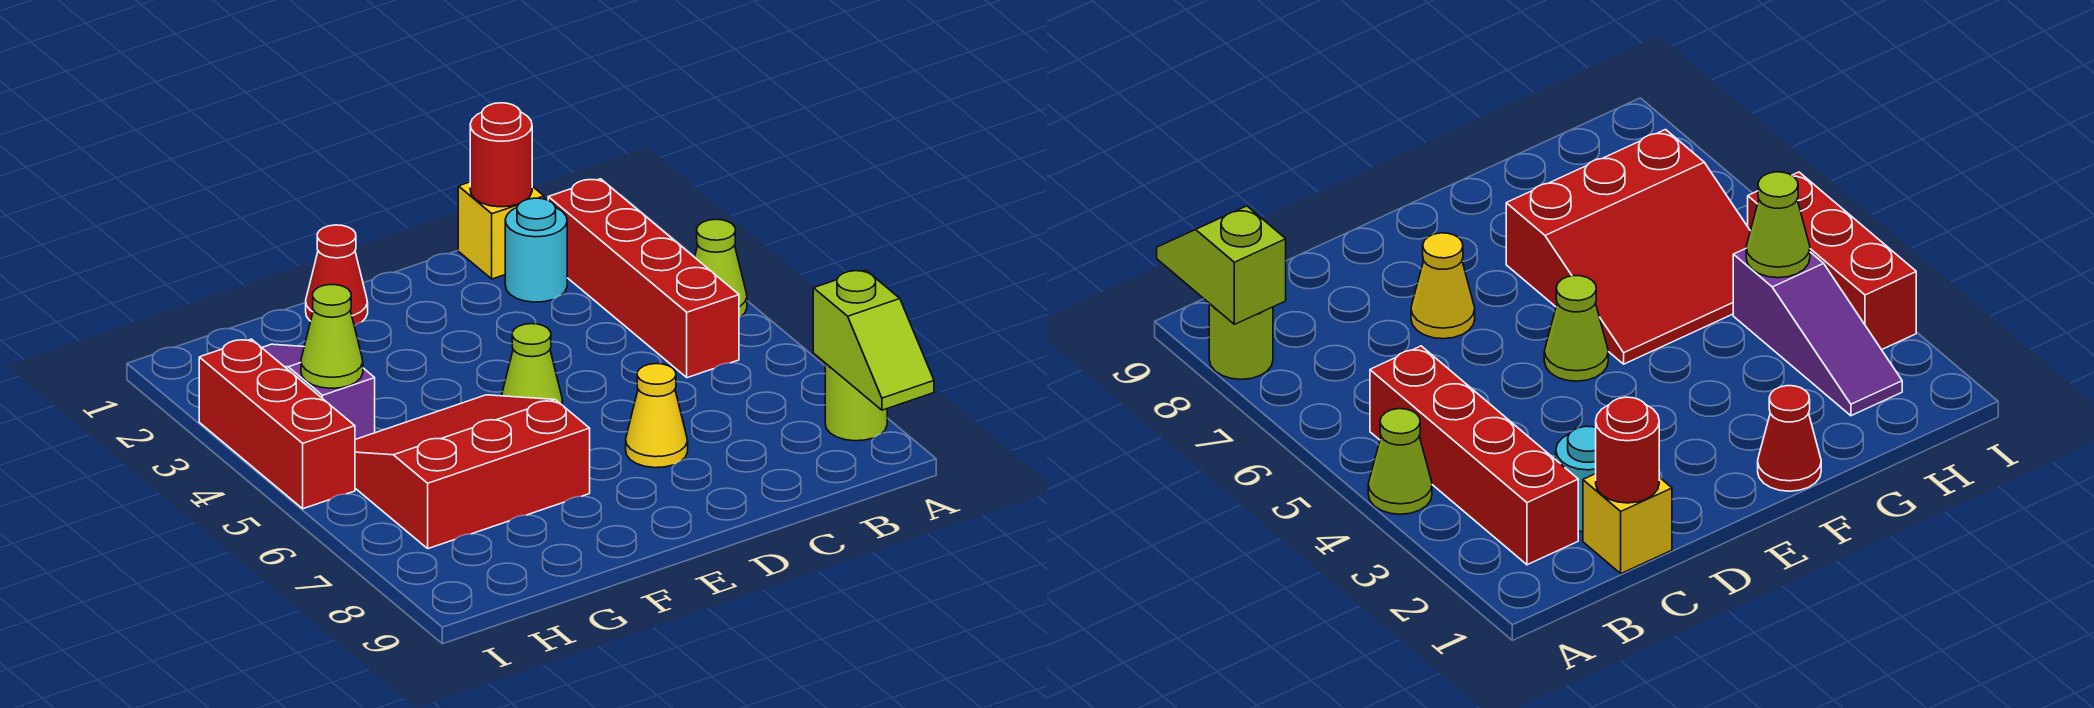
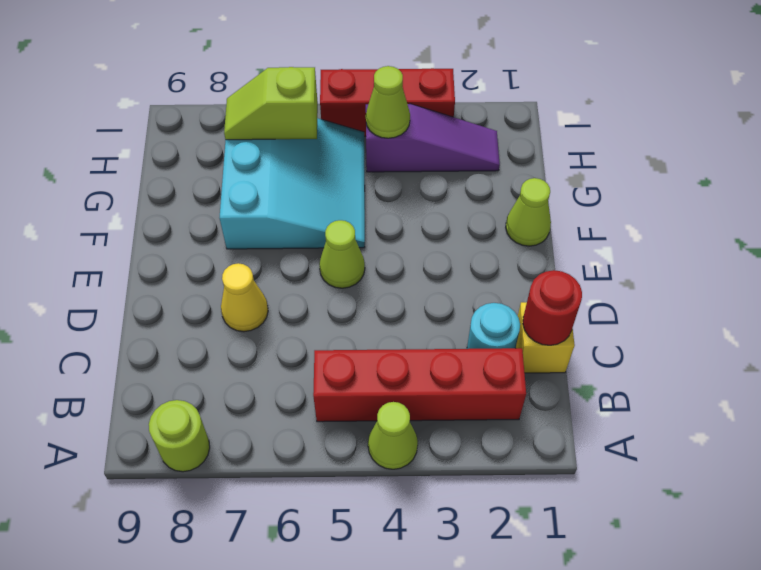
lime 1x2 slope [813,270,934,410] -> lime 1x2 slope moved to [224,67,318,140]
red 1x1 cone [306,225,368,326] -> lime 1x1 cone [506,178,551,246]
red 3x3 slope [355,395,590,549] -> cyan 3x3 slope [219,118,365,249]

